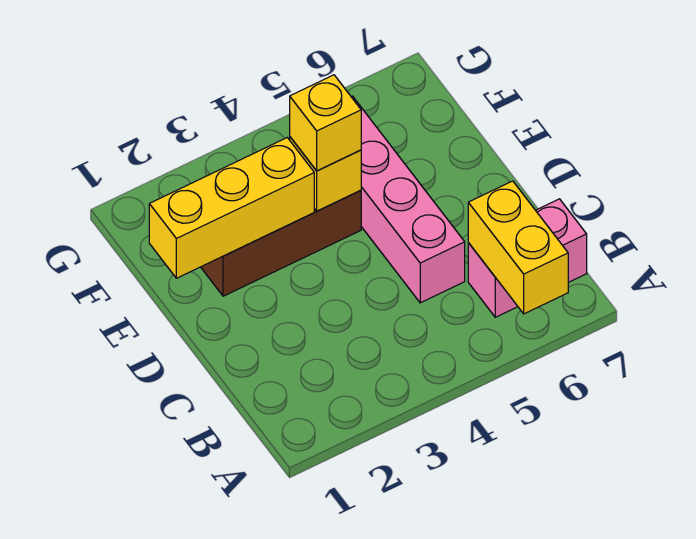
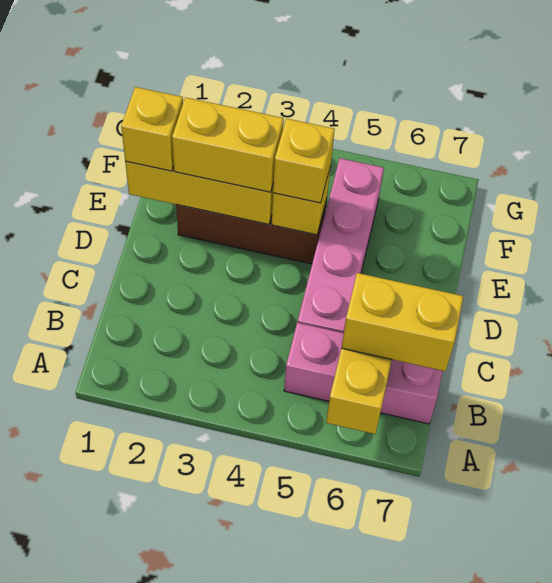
pink 1x2 brick [468,199,587,317] -> pink 1x3 brick [284,323,442,424]
none -> yellow 1x2 brick [341,273,464,371]
none -> yellow 1x1 brick [121,87,183,171]
none -> yellow 1x2 brick [172,97,284,192]

